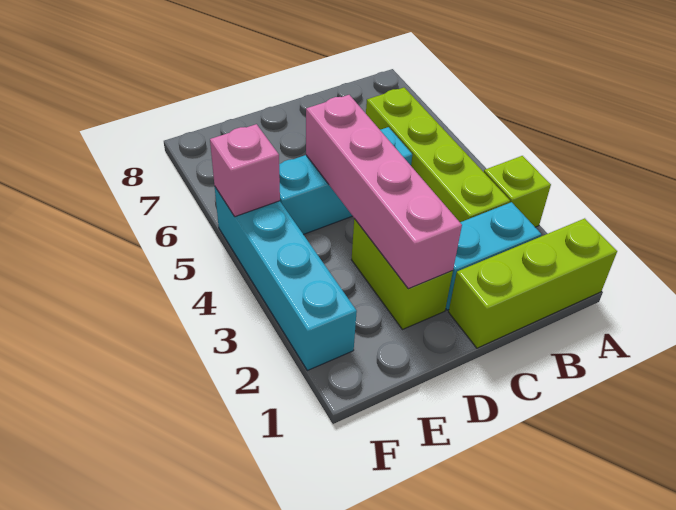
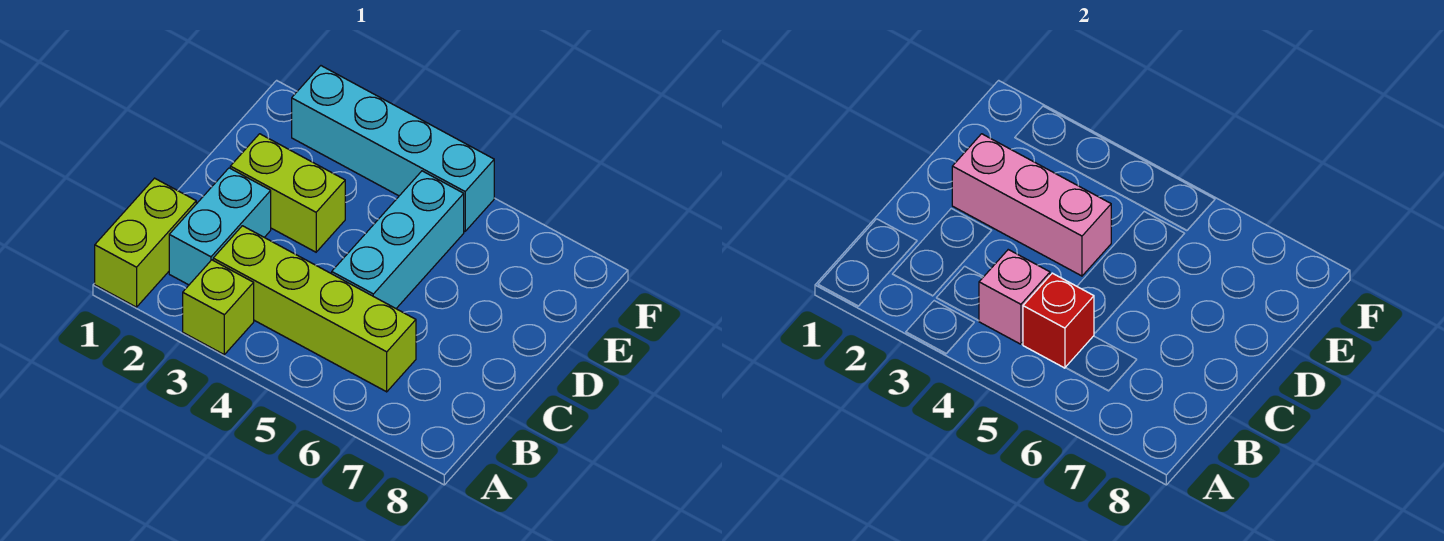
lime 1x3 brick [449,218,617,348] -> lime 1x2 brick [95,178,196,307]
none -> red 1x1 brick [1023,273,1094,368]
pink 1x4 brick [306,95,462,289] -> pink 1x3 brick [952,134,1111,276]
pink 1x1 brick [210,124,280,217] -> pink 1x1 brick moved to [979,250,1050,344]

